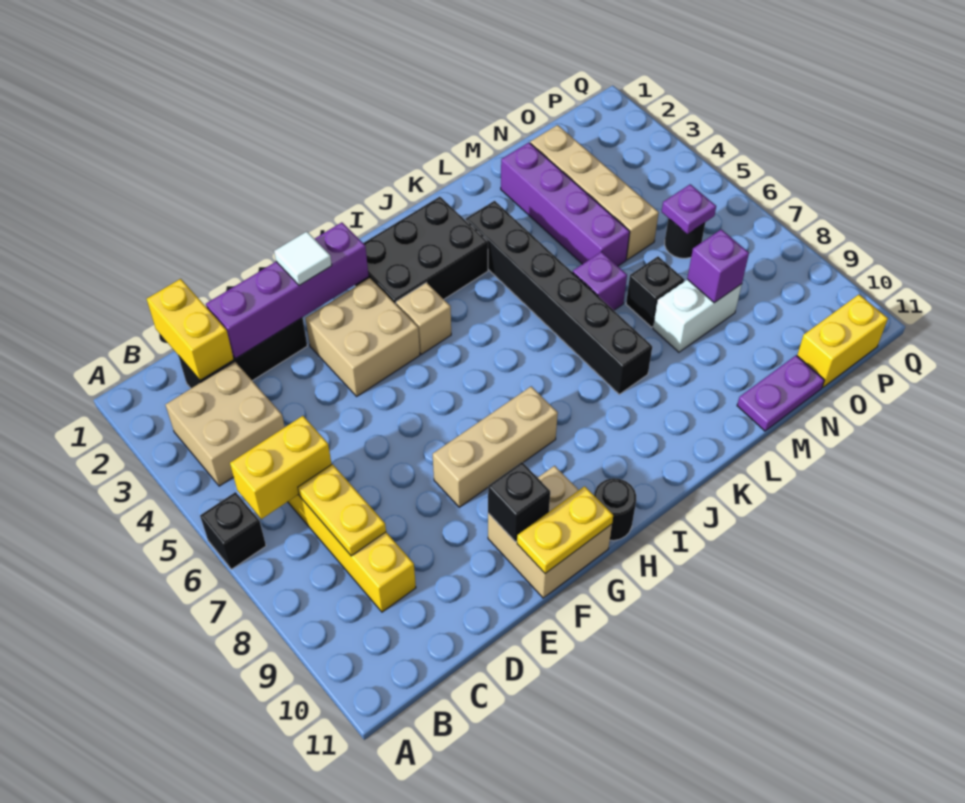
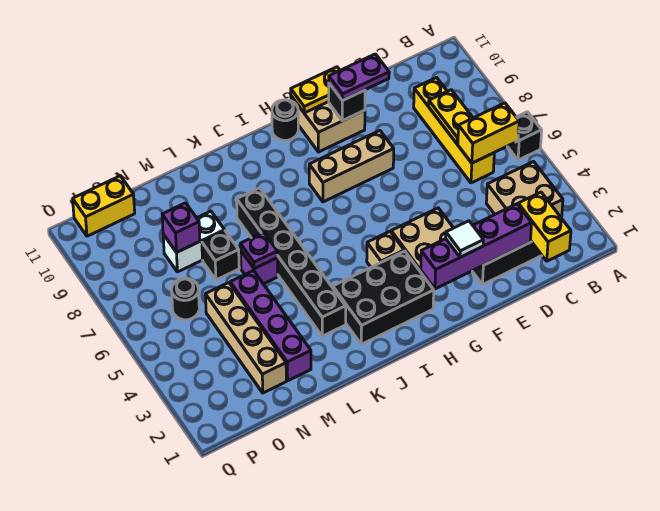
purple 1x2 plate [737,355,824,431] -> purple 1x2 plate moved to [329,54,389,101]
purple 1x1 plate [662,184,716,234] -> purple 1x1 plate moved to [240,232,277,269]

